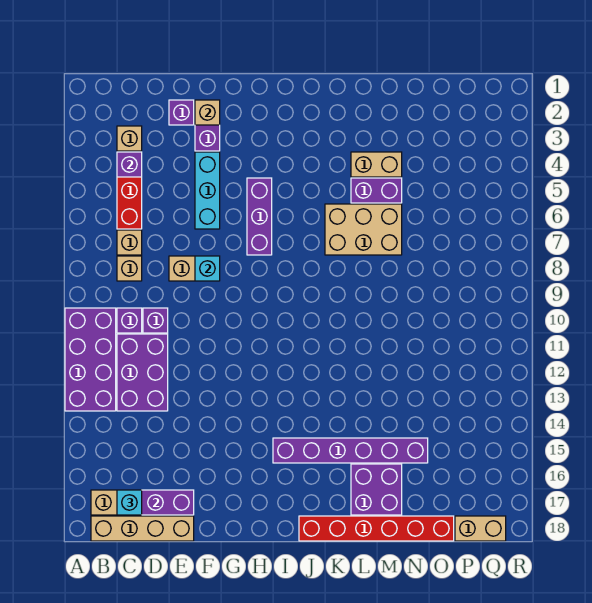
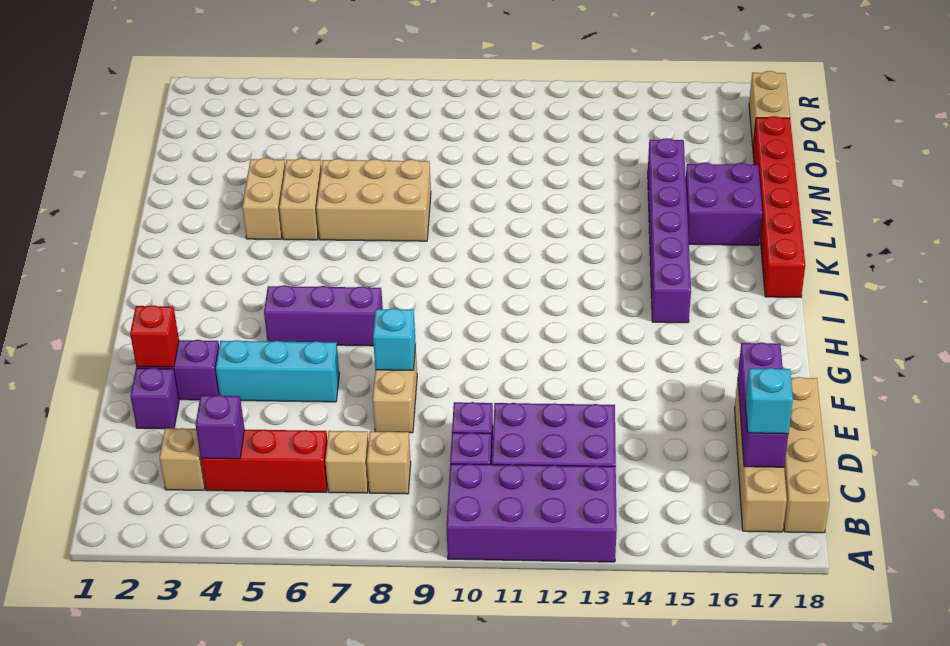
tan 1x1 brick [195,100,220,125] -> red 1x1 brick [130,305,179,367]
tan 2x3 brick [325,204,402,255] -> tan 2x3 brick turned to [316,159,431,241]
purple 1x2 brick [351,178,402,203] -> tan 1x2 brick [279,158,322,240]

